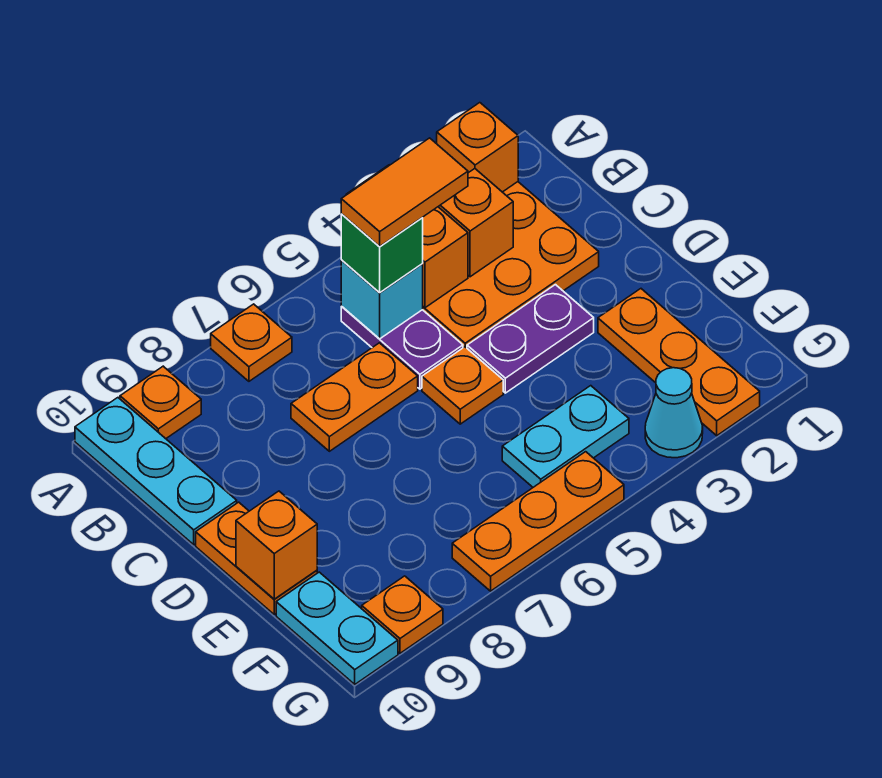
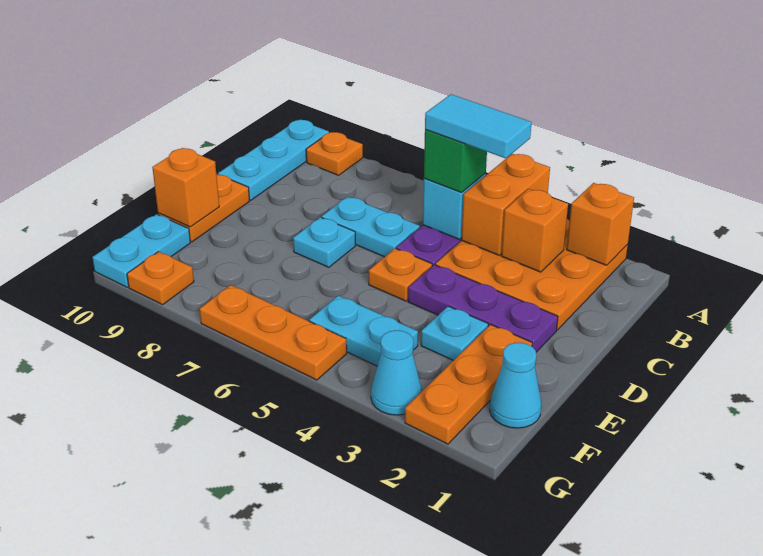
orange 1x1 plate [211,304,292,381] -> none
orange 1x2 tile [341,138,468,247] -> cyan 1x2 tile [425,94,532,158]
orange 1x2 plate [291,343,418,451] -> cyan 1x2 plate [322,197,420,257]
purple 1x2 plate [467,285,594,393] -> purple 1x3 plate [408,265,558,352]
none -> cyan 1x1 plate [293,217,355,267]
none -> cyan 1x1 plate [421,306,488,361]
none -> cyan 1x1 cone [490,343,541,428]

